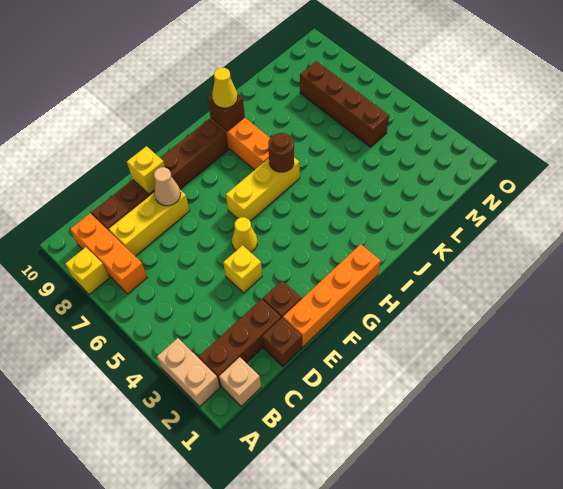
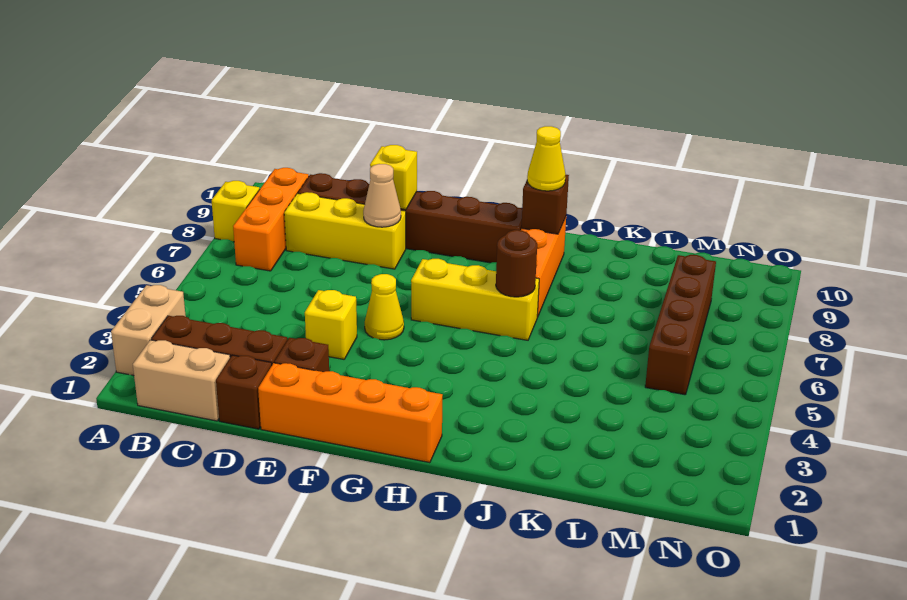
tan 1x1 brick [219,357,261,406] -> tan 1x2 brick [133,340,230,421]

